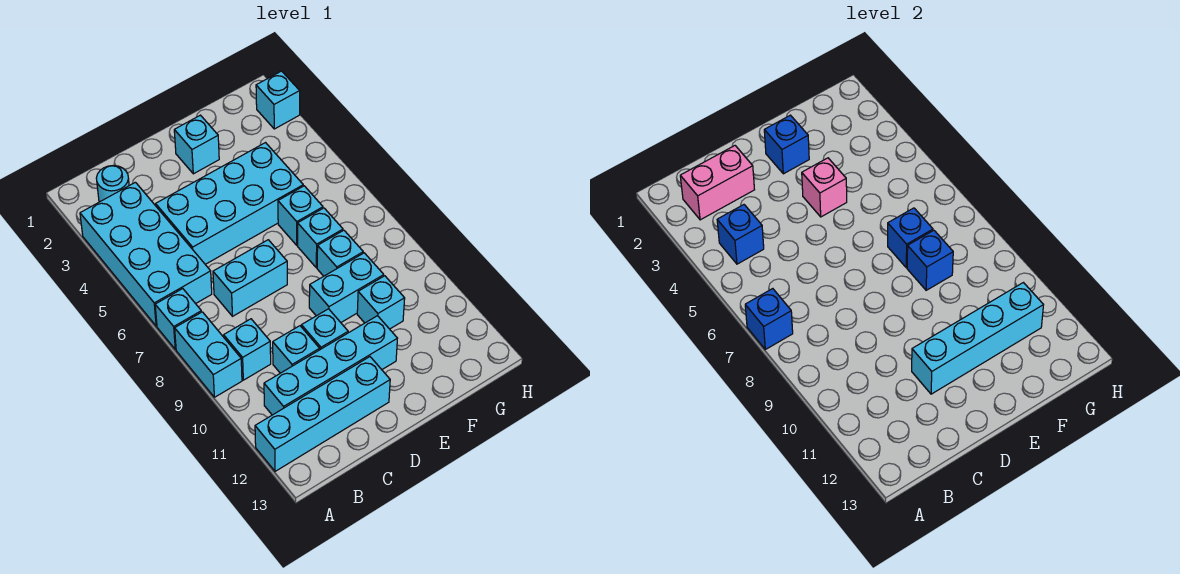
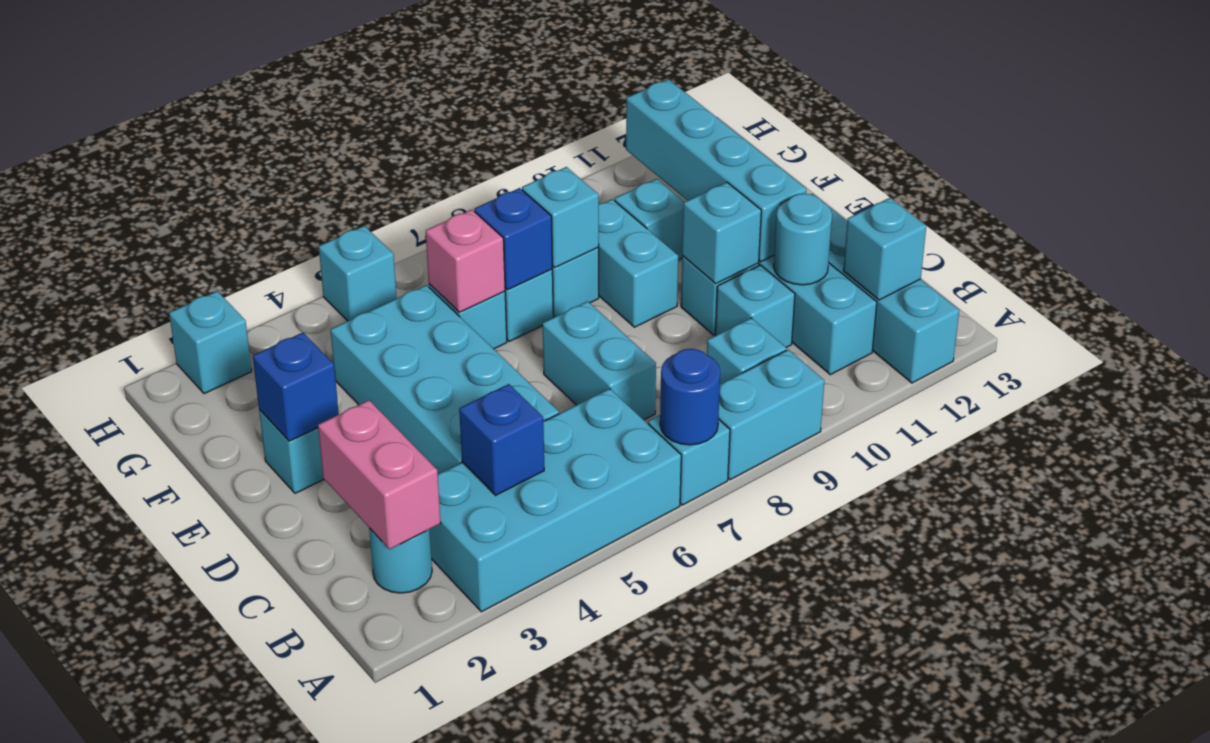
blue 1x1 brick [745,289,793,349] -> blue 1x1 round brick [660,349,720,445]
none -> cyan 1x1 brick [843,198,926,300]
none -> cyan 1x1 round brick [774,194,832,285]
none -> cyan 1x1 brick [682,182,761,284]
pink 1x1 brick [802,158,847,217] -> pink 1x1 brick moved to [426,210,505,312]
blue 1x1 brick [907,230,953,290] -> cyan 1x1 brick [522,167,599,267]
none -> cyan 1x1 brick [319,226,397,321]

